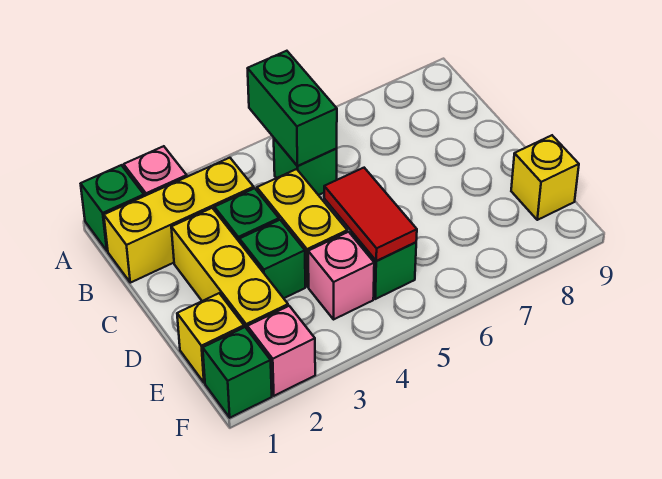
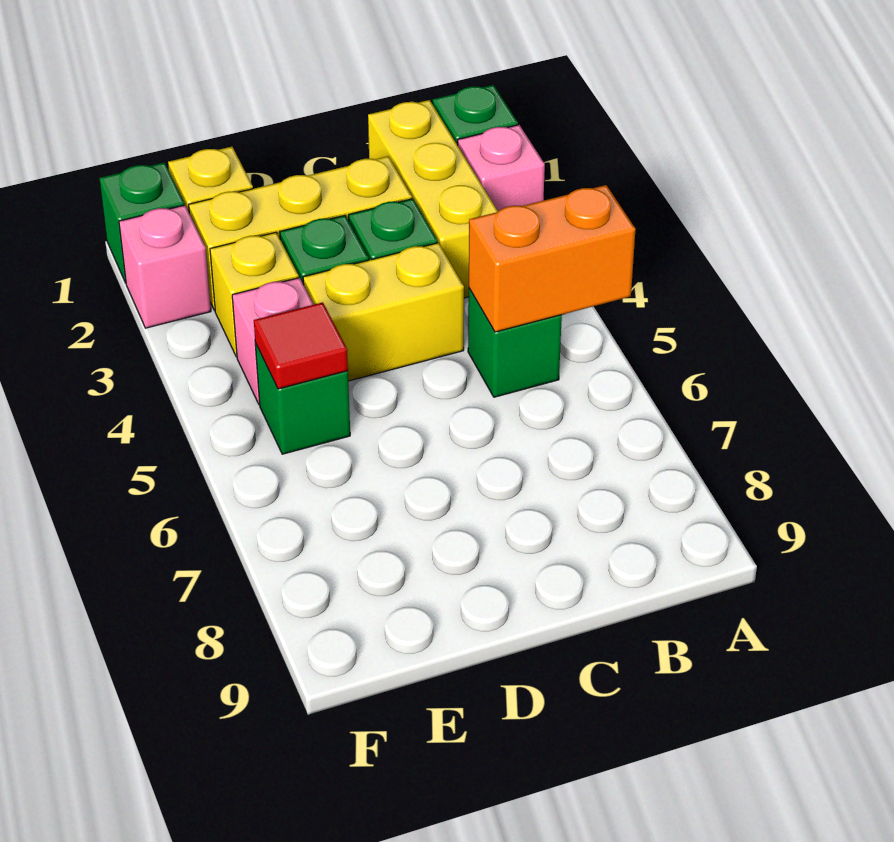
green 1x2 brick [248,51,337,166] -> orange 1x2 brick [469,185,635,332]
red 1x2 tile [324,168,417,261] -> red 1x1 tile [254,302,348,389]
yellow 1x1 brick [511,135,579,220] -> yellow 1x1 brick moved to [210,232,299,357]

